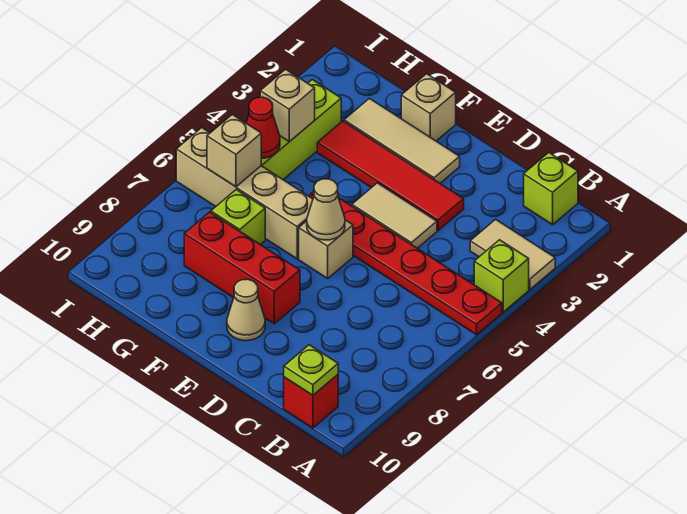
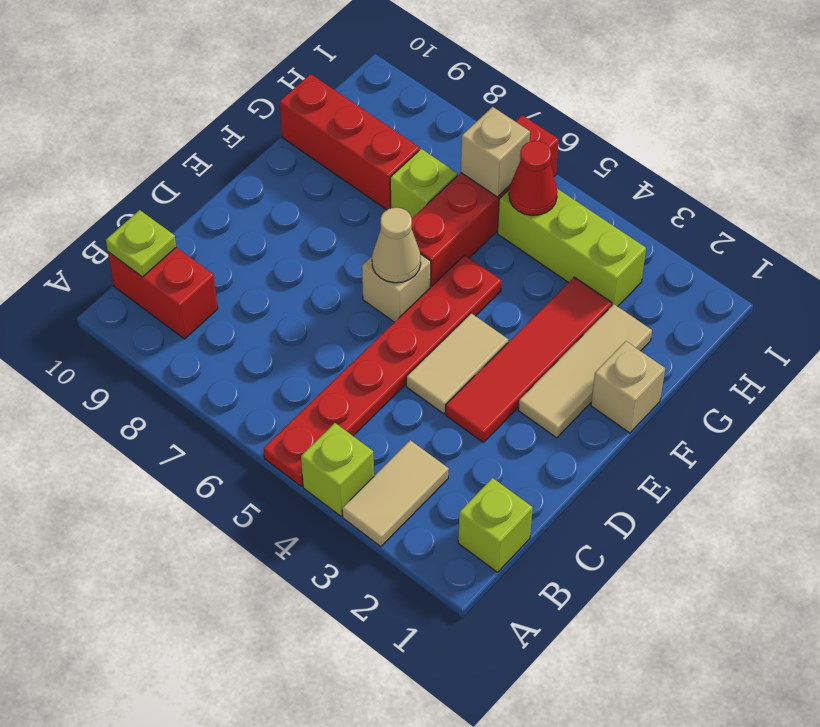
red 1x1 brick [284,375,338,428] -> red 1x2 brick [108,247,218,339]
red 1x3 brick [184,212,300,324] -> red 1x3 brick turned to [280,74,419,210]
tan 1x1 cone [227,279,265,341] -> none
tan 1x4 brick [176,128,313,259] -> red 1x4 brick [412,115,559,288]
tan 1x1 brick [260,69,315,142] -> none

